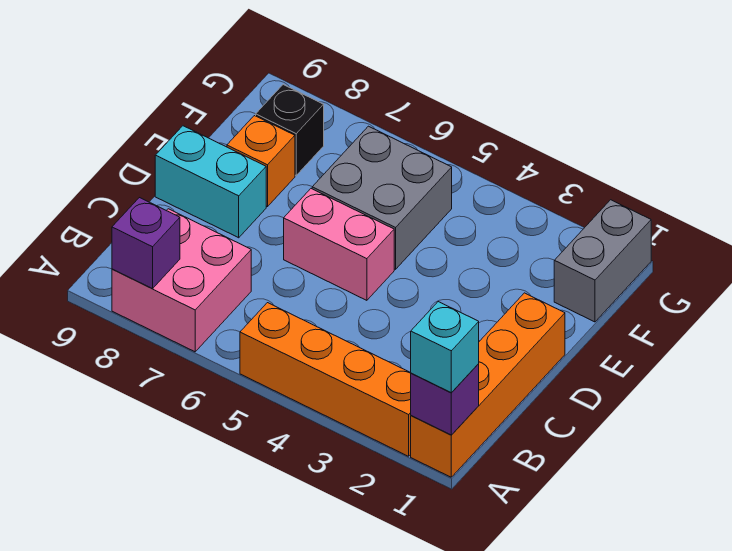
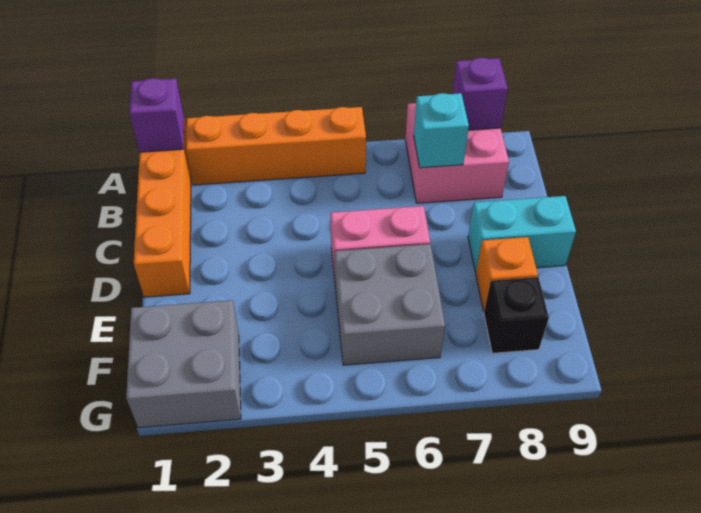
cyan 1x1 brick [411,302,479,393] -> cyan 1x1 brick moved to [414,93,469,168]
grey 1x2 brick [554,200,651,322] -> grey 2x2 brick [126,300,241,428]

